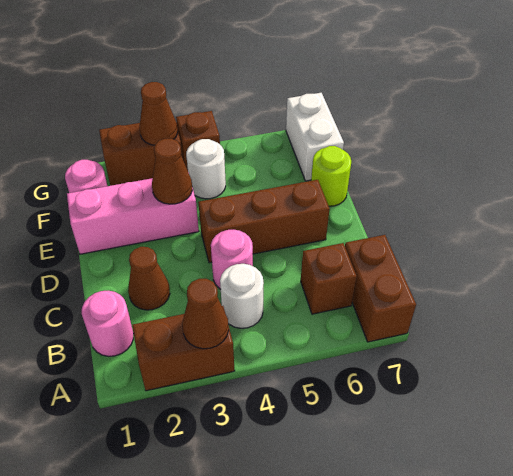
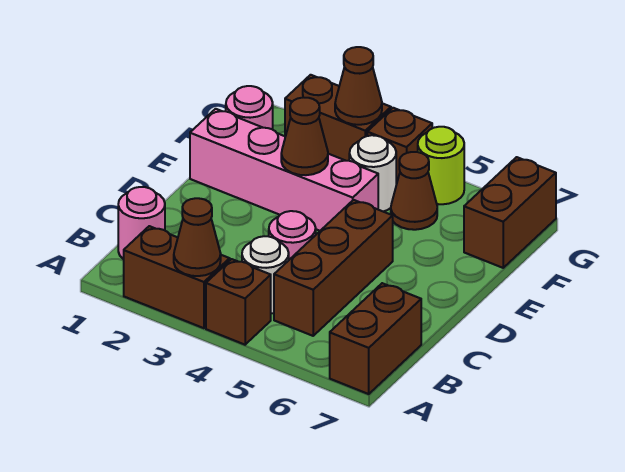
brown 1x1 brick [301,243,357,314] -> brown 1x1 brick moved to [206,259,271,345]
brown 1x1 cone [128,247,170,310] -> brown 1x1 cone moved to [391,152,437,230]
brown 1x3 brick [198,180,330,263] -> brown 1x3 brick turned to [274,200,393,336]
pink 1x3 brick [67,178,199,254] -> pink 1x4 brick [190,109,378,231]
lime 1x1 round brick [311,146,351,206] -> lime 1x1 round brick moved to [418,127,464,204]
white 1x2 brick [286,93,344,181] -> brown 1x2 brick [464,157,556,268]

